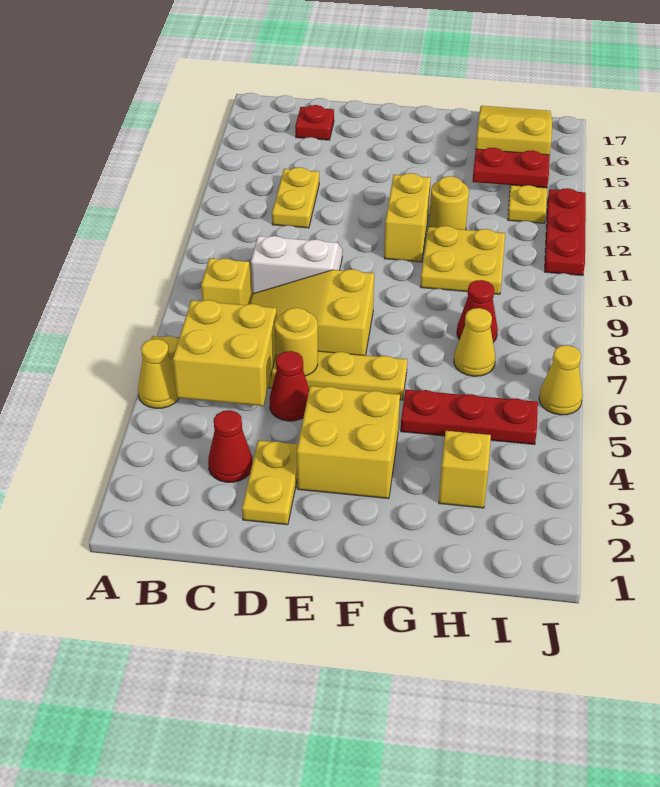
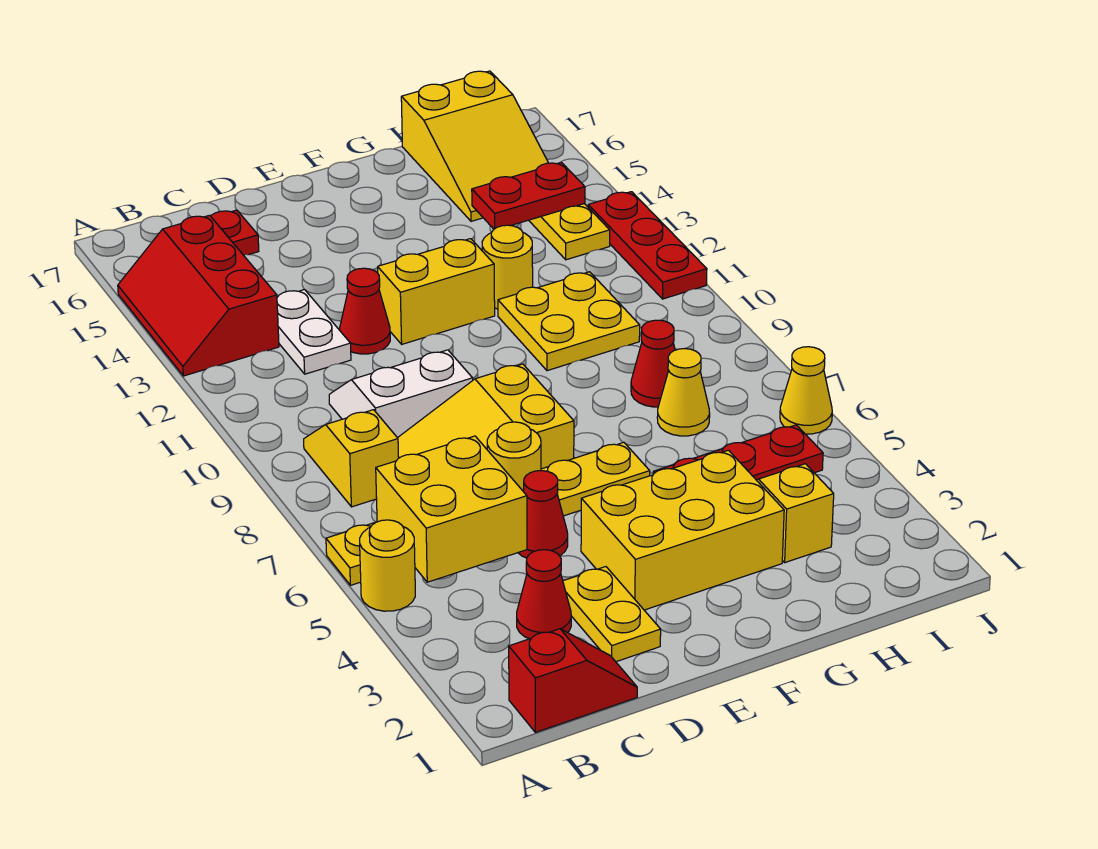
yellow 1x1 cone [138,339,179,408] -> yellow 1x1 round brick [360,520,415,611]
none -> red 2x3 slope [118,215,279,376]
none -> red 1x2 slope [509,629,637,732]
yellow 1x2 plate [272,167,319,228] -> white 1x2 plate [277,290,351,374]
none -> red 1x1 cone [340,268,390,354]
yellow 2x2 brick [297,386,400,499] -> yellow 2x3 brick [581,450,784,610]
yellow 1x2 brick [384,173,431,262] -> yellow 1x2 brick turned to [378,239,495,344]
yellow 2x3 slope [476,106,552,155] -> yellow 2x3 slope turned to [401,71,548,221]

